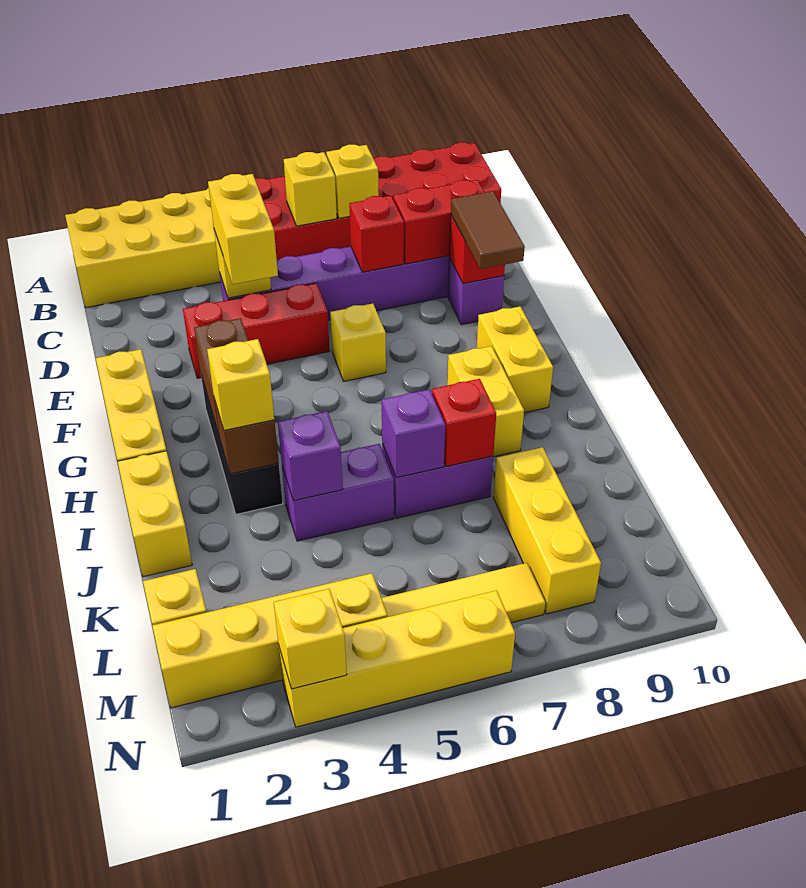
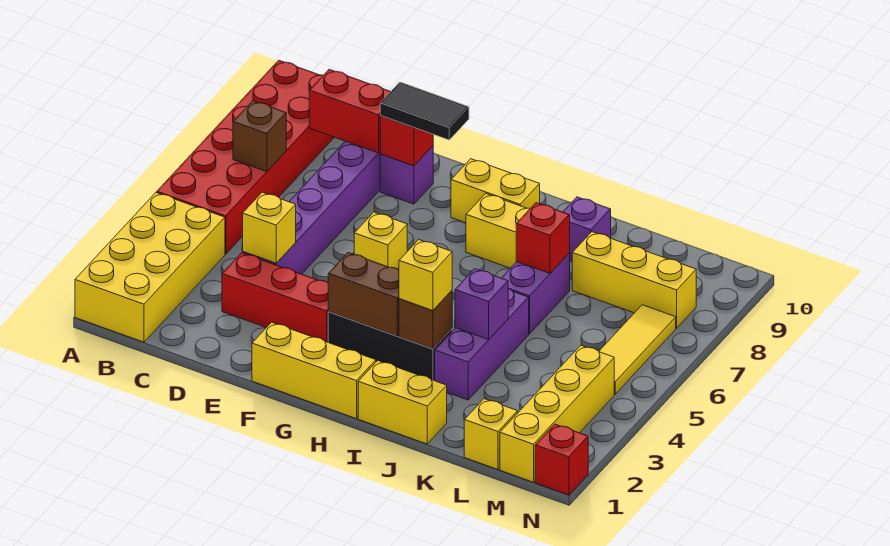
yellow 1x1 brick [284,152,337,226] -> none
yellow 1x1 brick [326,145,379,218] -> brown 1x1 brick [233,101,286,172]
yellow 1x2 brick [208,174,278,284] -> none
red 1x1 brick [349,196,404,272] -> red 1x1 brick moved to [535,424,588,495]
red 1x2 brick [393,180,485,264] -> red 1x2 brick turned to [309,69,391,153]
red 1x3 brick [183,283,330,378] -> red 1x3 brick turned to [222,253,329,342]
brown 1x2 tile [451,191,525,269] -> black 1x2 tile [380,82,469,140]
purple 1x2 brick [282,444,394,541] -> purple 1x3 brick [435,288,529,400]
purple 1x1 brick [382,389,445,478] -> purple 1x1 brick moved to [563,197,611,261]
yellow 1x4 brick [279,590,515,727] -> none
yellow 1x1 brick [274,589,347,689] -> none

